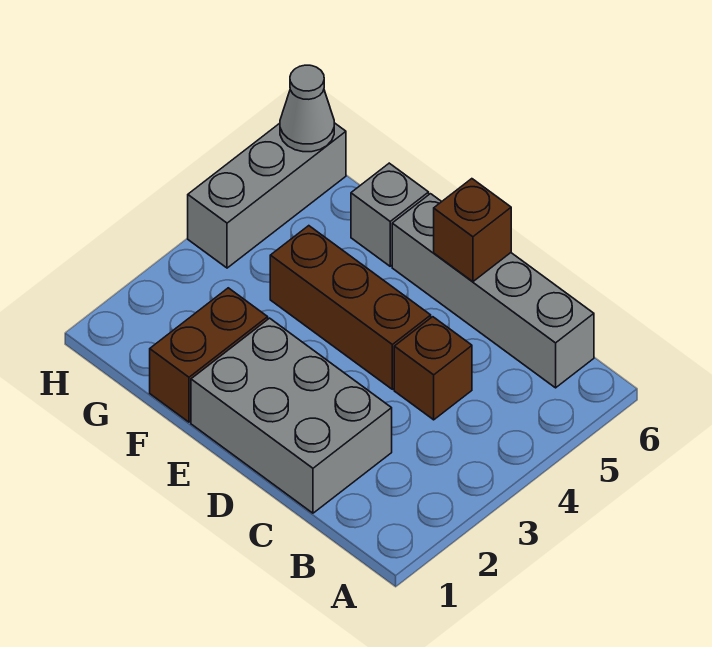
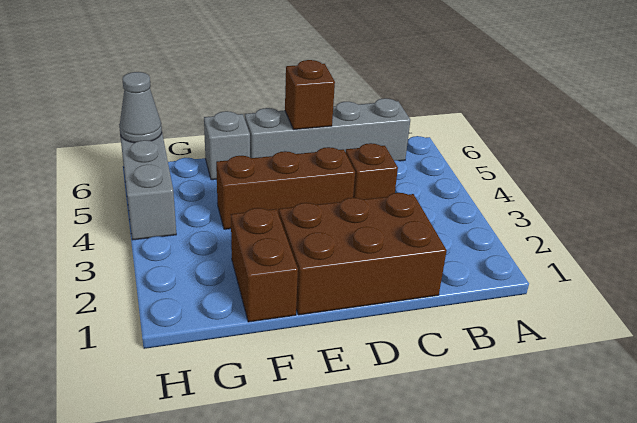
grey 2x3 brick [191,318,392,513] -> brown 2x3 brick [279,193,447,315]

